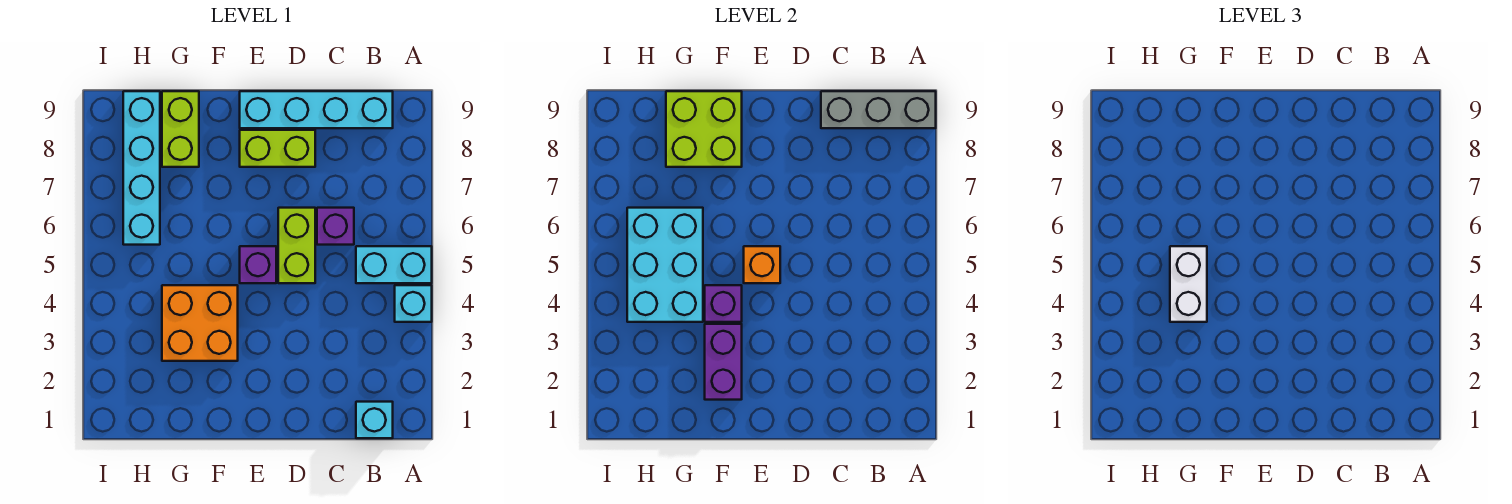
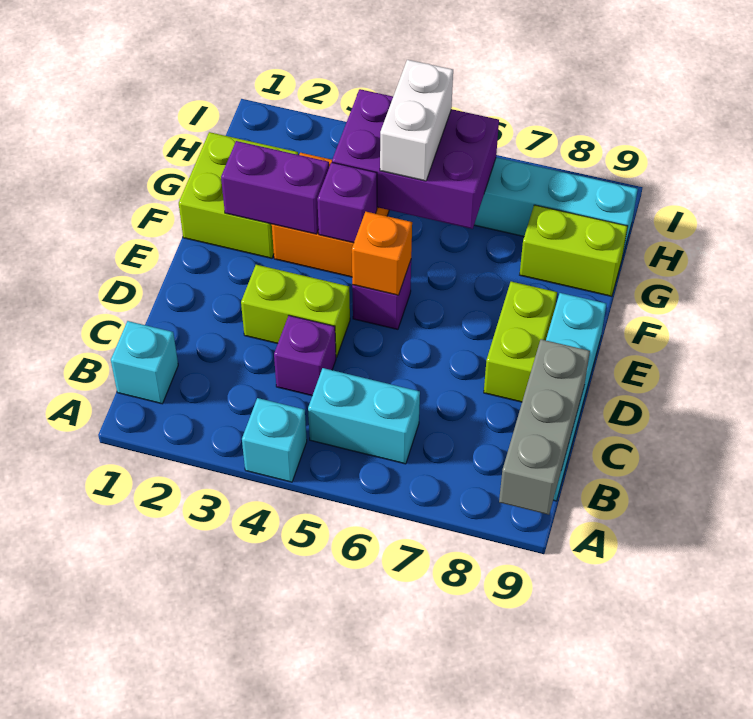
cyan 1x2 brick [356,246,432,283] -> cyan 1x2 brick turned to [308,368,420,464]
purple 1x1 brick [317,208,354,245] -> purple 1x1 brick moved to [274,315,336,396]
lime 1x2 brick [278,208,315,283] -> lime 1x2 brick moved to [241,265,350,358]
lime 2x2 brick [666,91,742,167] -> lime 2x2 brick moved to [179,132,298,258]
cyan 2x3 brick [627,208,703,322] -> purple 2x3 brick [332,89,499,229]
white 1x2 brick [1170,246,1207,322] -> white 1x2 brick turned to [380,60,453,181]

